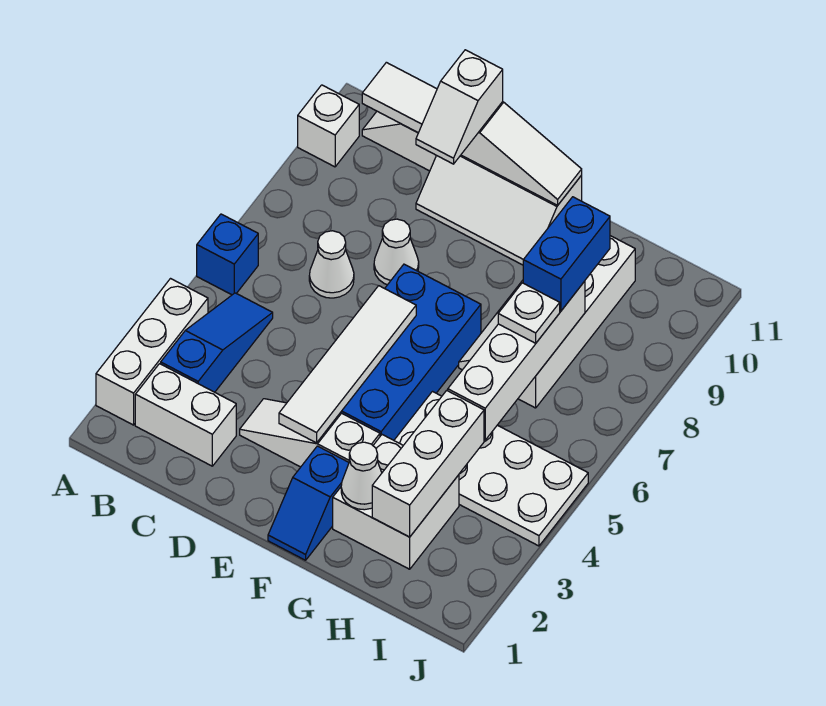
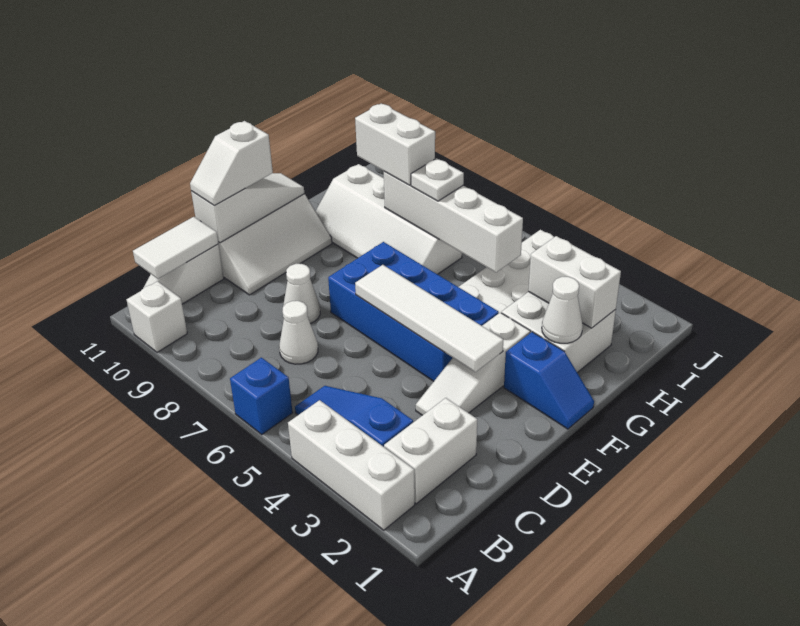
white 1x2 slope [416,50,503,164] -> white 1x2 slope turned to [190,121,273,205]
white 1x3 brick [372,390,484,537] -> white 1x2 brick [528,236,621,328]
blue 1x2 brick [523,197,610,311] -> white 1x2 brick [355,103,435,185]

